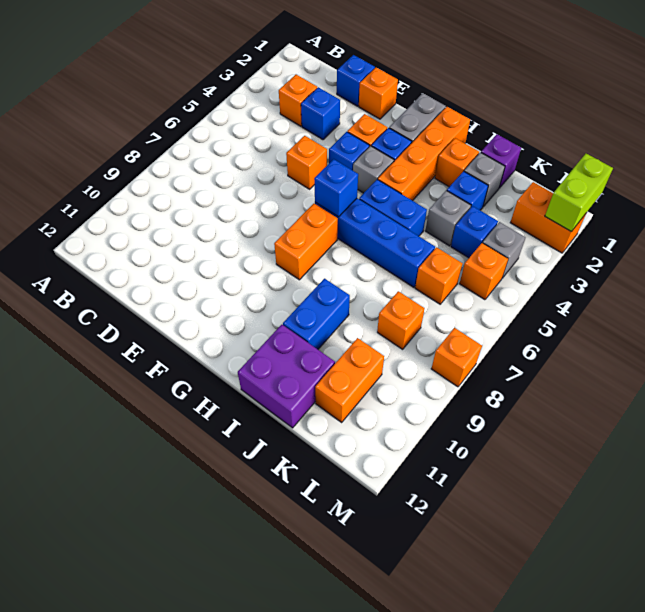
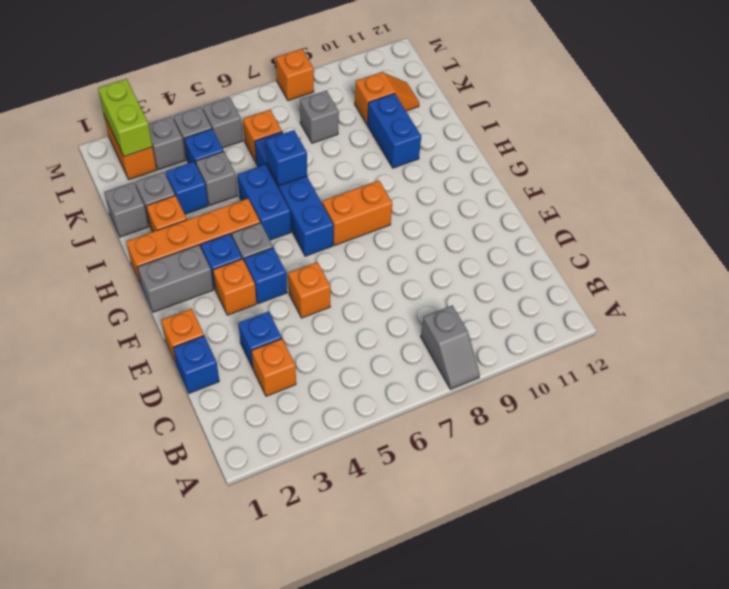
none -> grey 1x2 slope [421,305,480,389]
blue 1x1 brick [314,159,358,217] -> blue 1x1 brick moved to [266,130,307,186]
blue 1x2 brick [283,279,350,349] -> blue 1x2 brick turned to [367,93,421,168]
purple 2x2 brick [238,325,335,428] -> none
purple 1x1 brick [481,134,521,188] -> grey 1x1 brick [104,182,148,237]
orange 1x1 brick [377,291,425,349] -> grey 1x1 brick [300,91,339,143]
orange 1x2 brick [315,338,384,422] -> orange 1x2 slope [355,72,419,124]
none -> grey 1x1 brick [148,116,185,170]
orange 1x1 brick [460,243,508,300] -> grey 1x1 brick [202,97,243,148]
lime 1x2 brick [545,154,613,232] -> lime 1x2 brick turned to [98,79,152,157]

